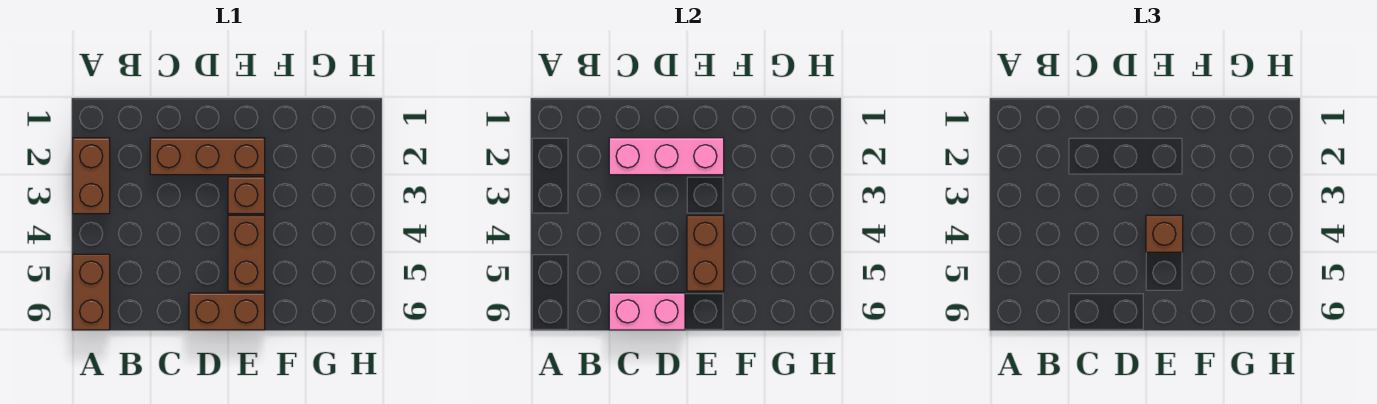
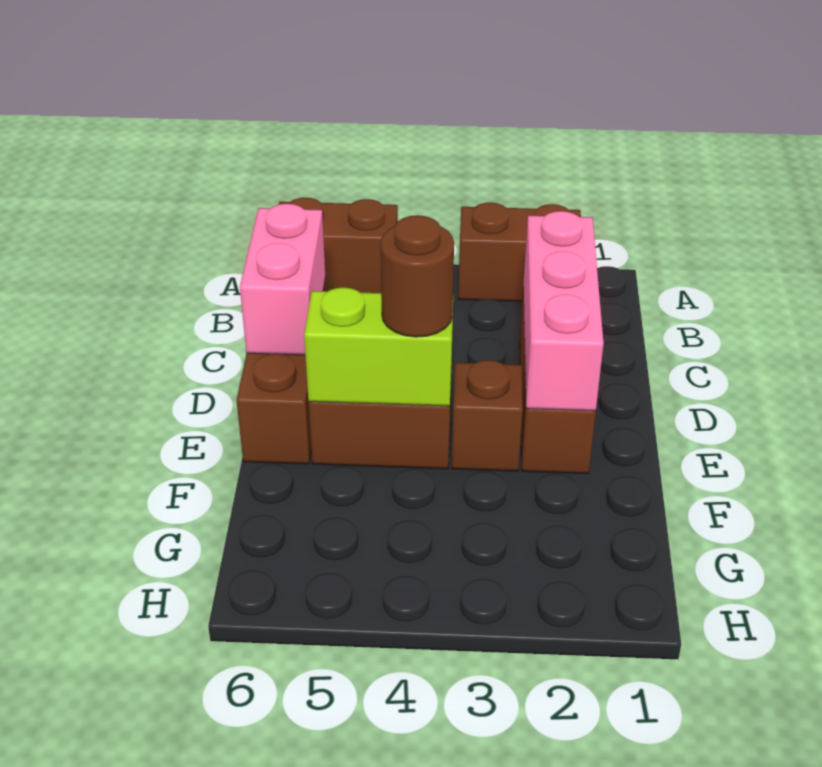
brown 1x2 brick [687,215,724,291] -> lime 1x2 brick [304,287,453,406]
brown 1x1 brick [1146,215,1183,252] -> brown 1x1 round brick [381,215,454,337]

